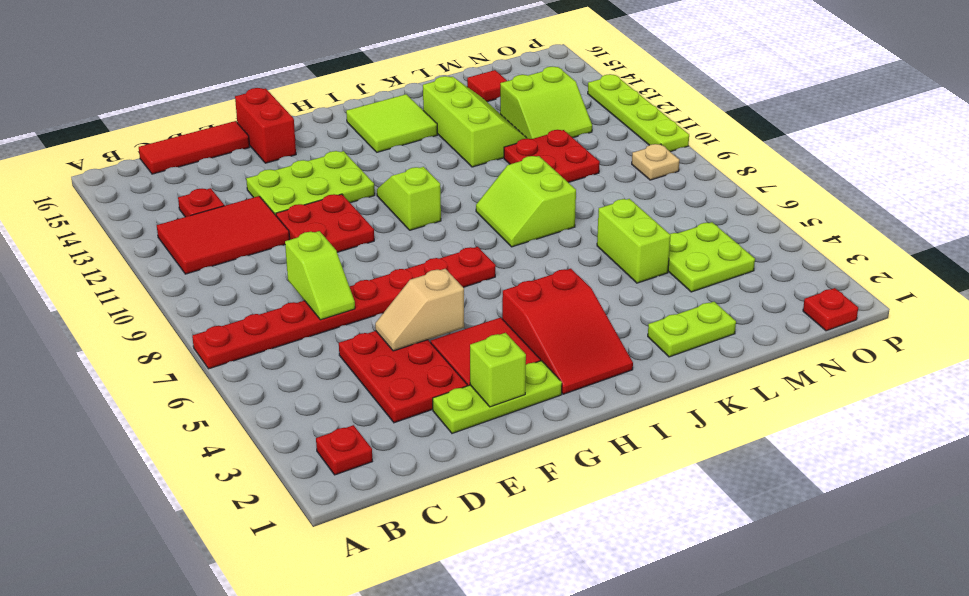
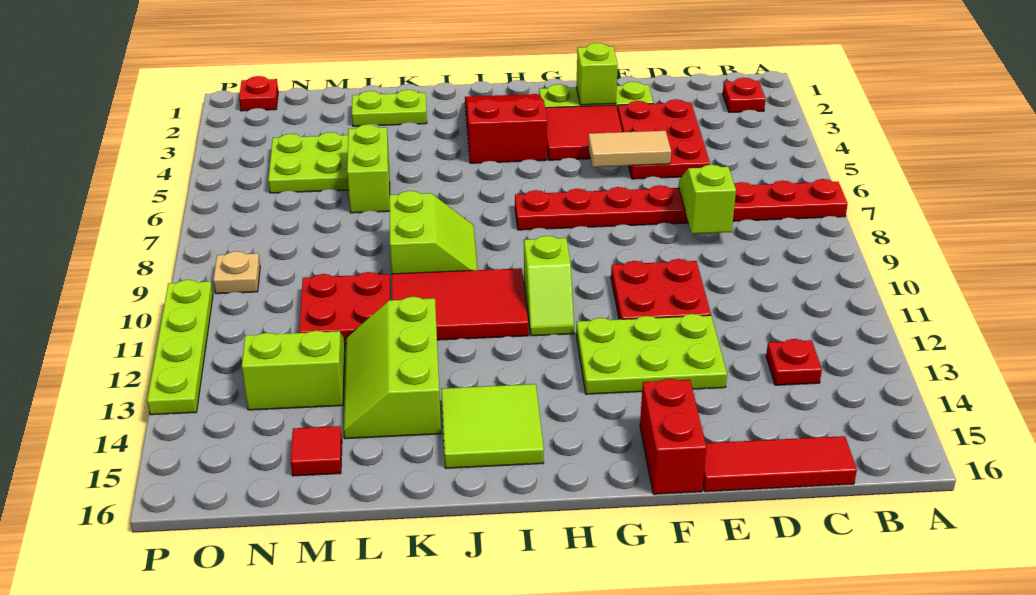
red 2x3 tile [157,196,290,274] -> red 2x3 tile moved to [392,268,528,340]
tan 1x2 slope [375,269,464,351] -> tan 1x2 tile [588,131,671,167]

